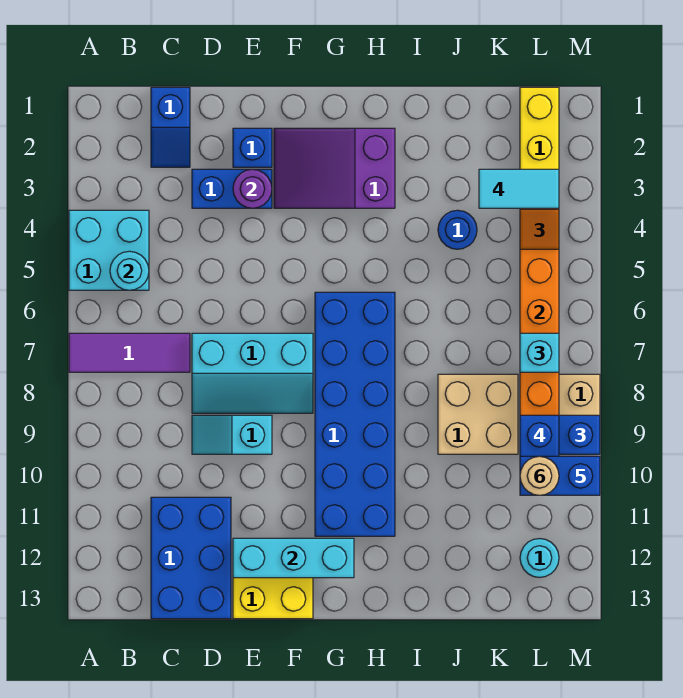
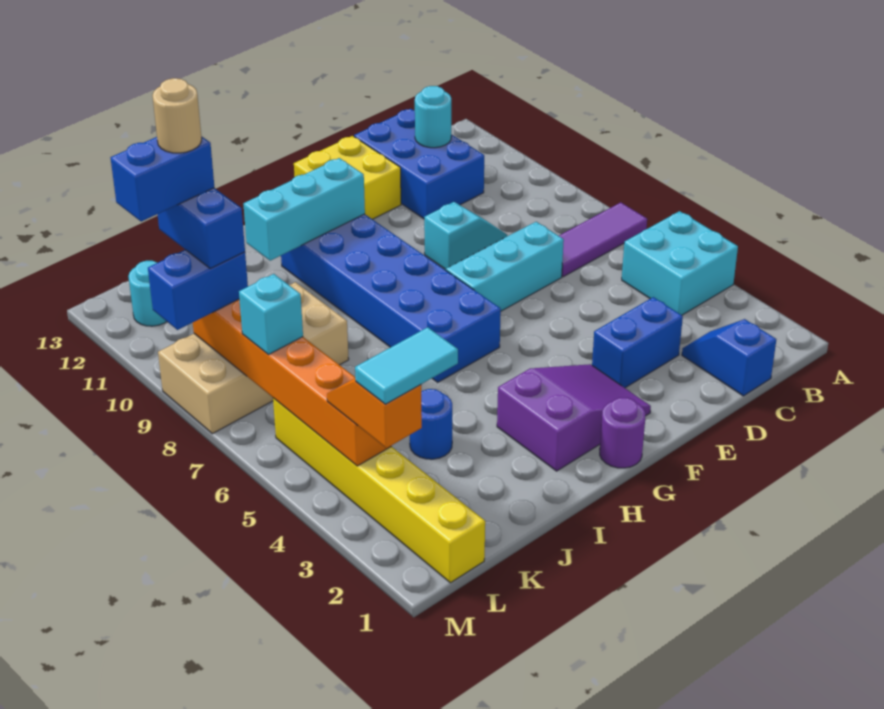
cyan 1x1 round brick [110,251,149,290] -> cyan 1x1 round brick moved to [415,86,451,148]
blue 1x1 brick [233,128,272,167] -> none
purple 1x1 round brick [233,169,272,208] -> purple 1x1 round brick moved to [600,398,645,468]
cyan 1x3 brick [233,538,354,578] -> cyan 1x3 brick moved to [243,158,365,261]

